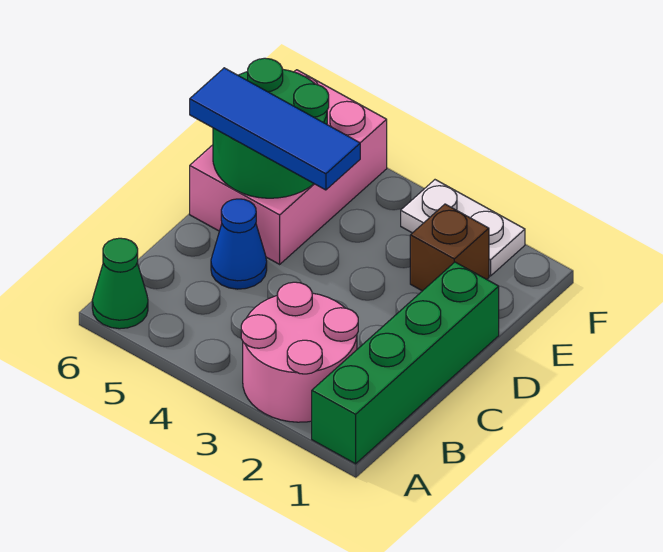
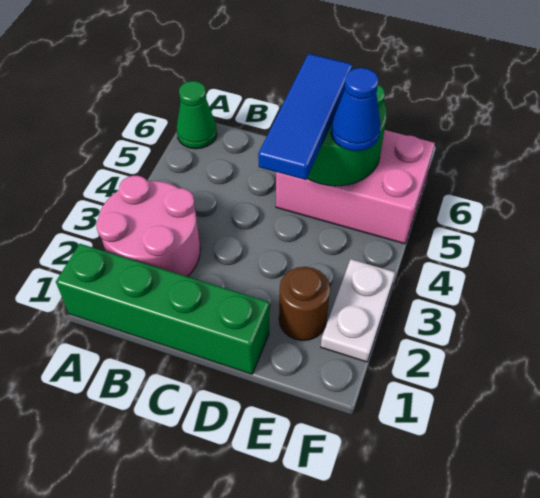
blue 1x1 cone [211,199,267,289] -> blue 1x1 cone moved to [331,68,381,151]
brown 1x1 brick [410,204,489,291] -> brown 1x1 round brick [279,267,330,341]

